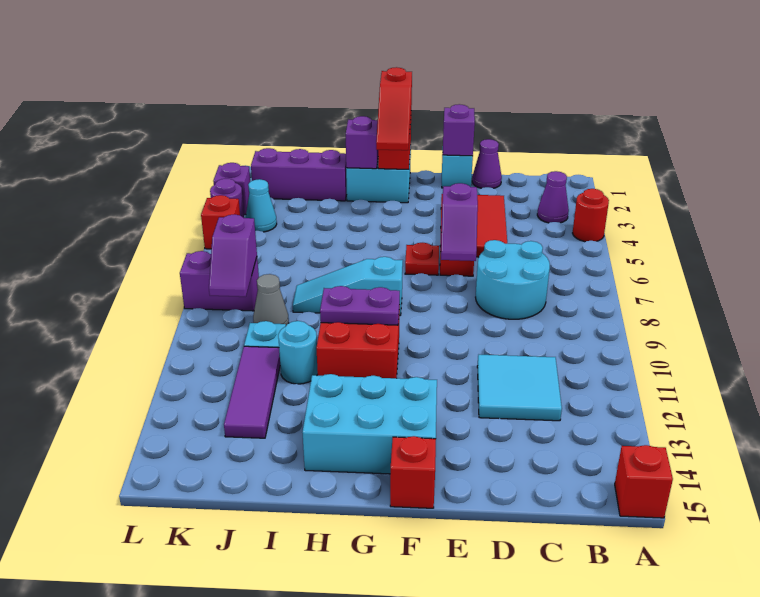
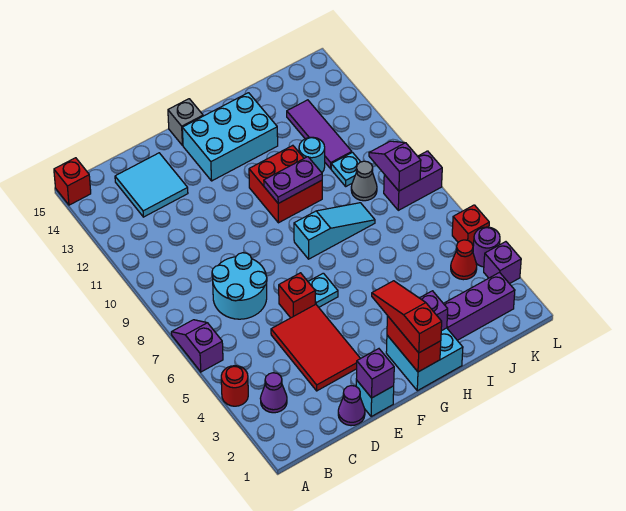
cyan 2x2 tile [477,355,562,421] -> cyan 2x2 tile moved to [115,153,188,217]
purple 1x2 slope [441,183,478,261] -> purple 1x2 slope moved to [171,320,223,372]
red 1x1 plate [405,243,439,275] -> cyan 1x1 plate [308,273,338,307]
red 1x1 brick [390,436,436,508] -> grey 1x1 brick [168,99,203,146]
cyan 1x1 cone [246,179,277,232] -> red 1x1 cone [451,240,477,280]

